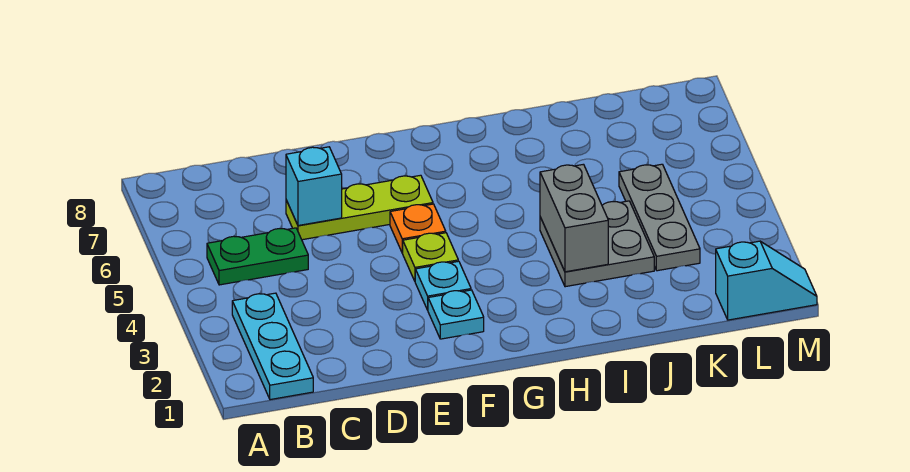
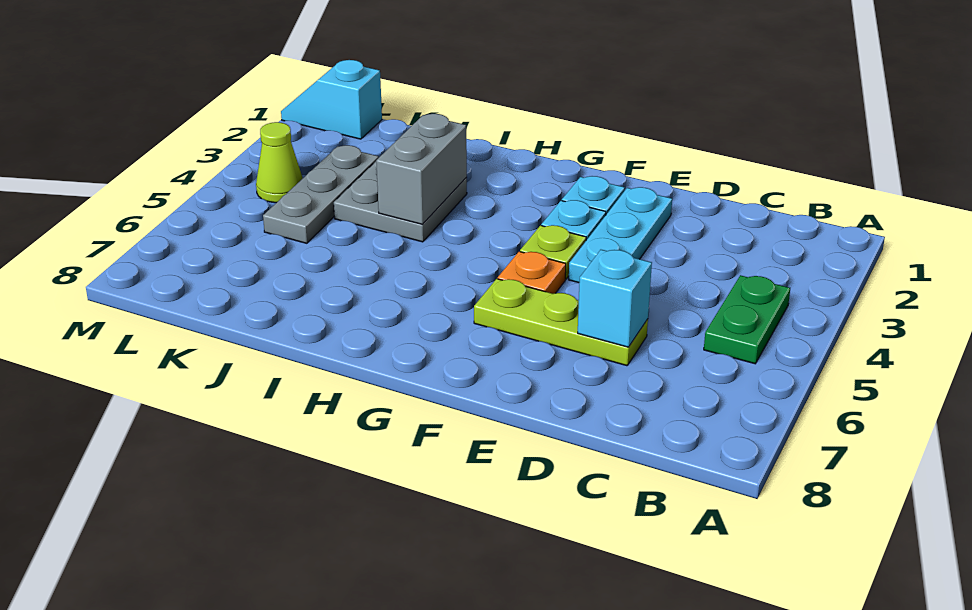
cyan 1x3 plate [232,293,313,400] -> cyan 1x3 plate moved to [569,187,672,283]
green 1x2 plate [207,228,308,285] -> green 1x2 plate turned to [704,275,790,364]
none -> lime 1x1 cone [256,122,303,203]

